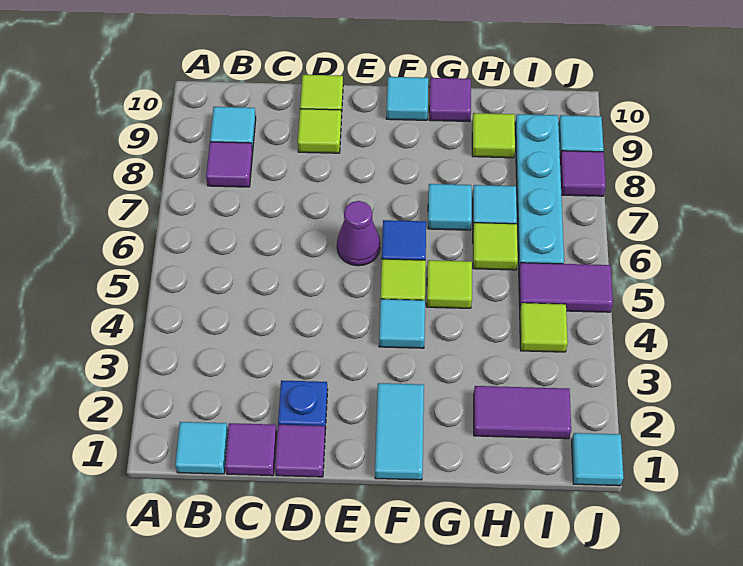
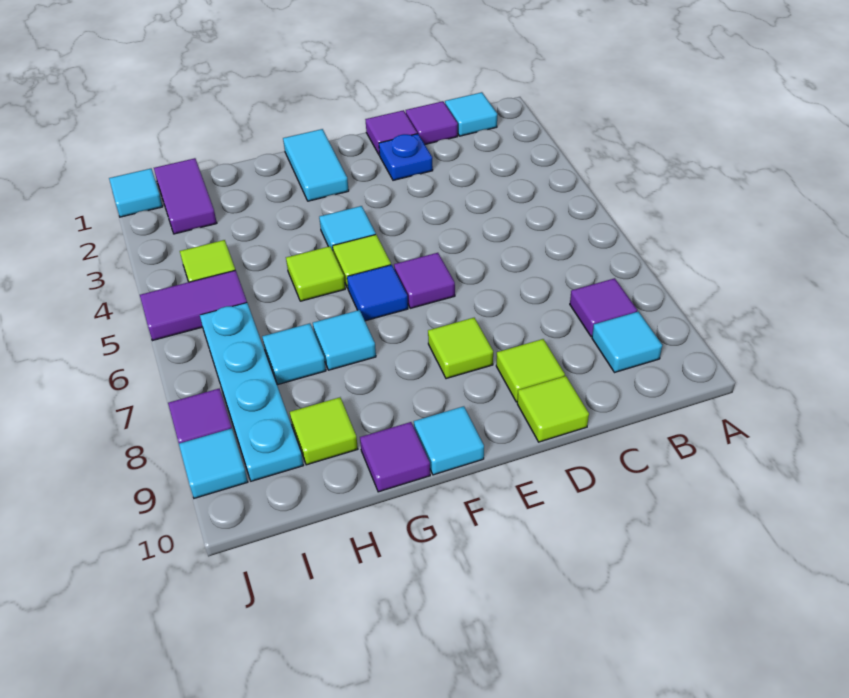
purple 1x1 cone [337,201,380,266] -> purple 1x1 tile [394,253,455,308]
purple 1x2 tile [474,386,571,439] -> purple 1x2 tile turned to [154,158,217,234]
lime 1x1 tile [473,223,518,270] -> lime 1x1 tile moved to [428,318,493,379]

